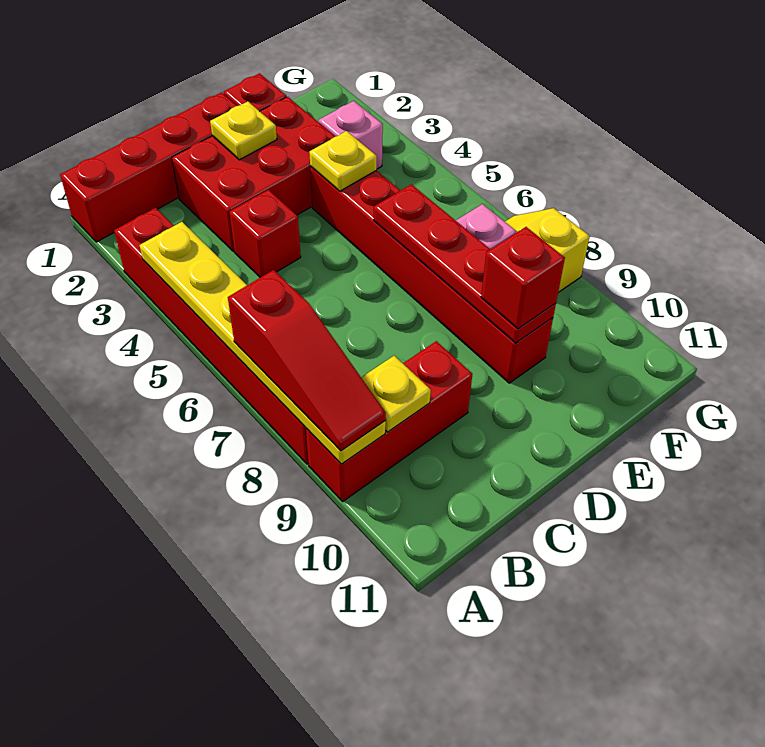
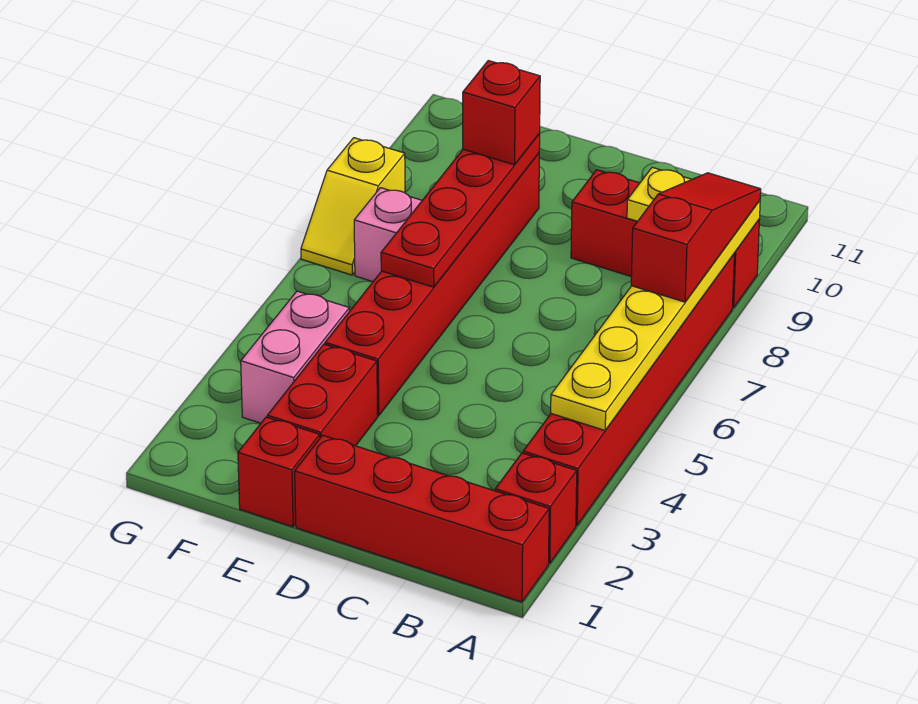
red 2x3 brick [172,97,335,252] -> red 1x2 brick [267,344,378,446]
red 1x1 brick [229,190,301,278] -> red 1x1 brick moved to [495,453,577,563]
yellow 1x1 plate [210,101,277,160] -> none
yellow 1x1 plate [309,131,377,191] -> none
pink 1x1 brick [318,101,383,169] -> pink 1x2 brick [241,291,349,423]

